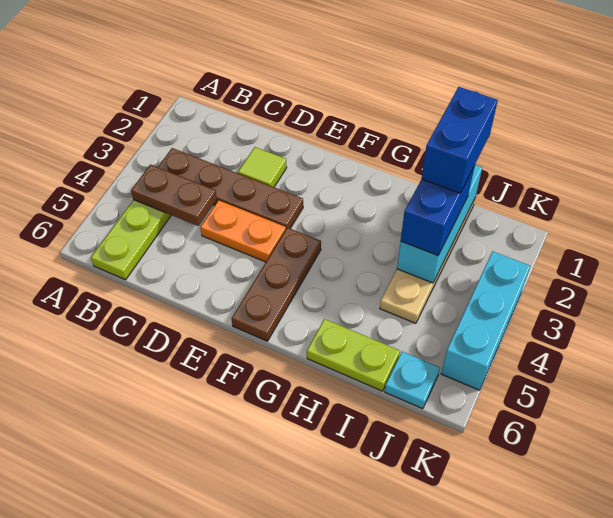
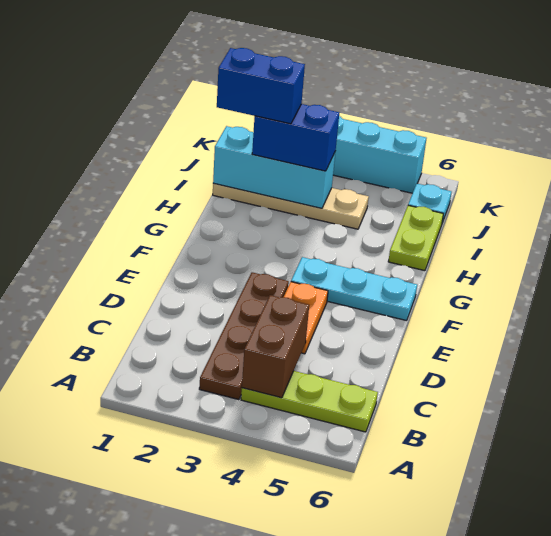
brown 1x2 plate [131,165,217,226] -> brown 1x2 brick [242,295,309,398]
lime 1x1 tile [238,147,287,187] -> none
brown 1x3 plate [231,228,321,341] -> cyan 1x3 plate [291,257,417,321]

